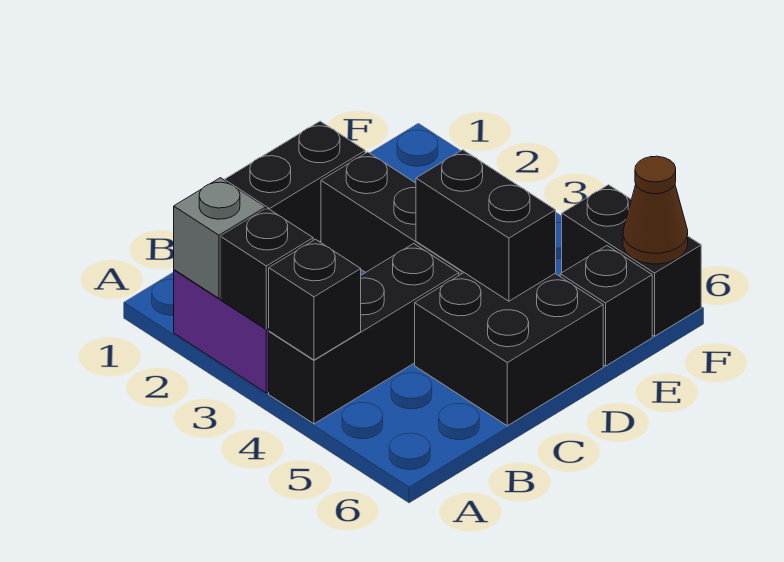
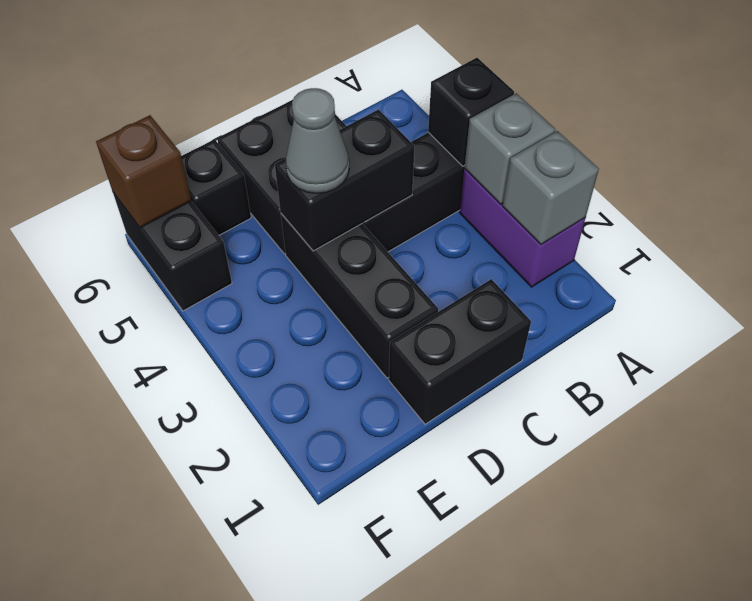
black 1x1 brick [221,209,313,329] -> grey 1x1 brick [464,93,555,204]
black 1x2 brick [416,150,556,301] -> black 1x2 brick turned to [275,109,415,251]
none -> grey 1x1 cone [286,88,349,193]
brown 1x1 cone [623,156,688,264] -> brown 1x1 brick [96,115,192,228]

